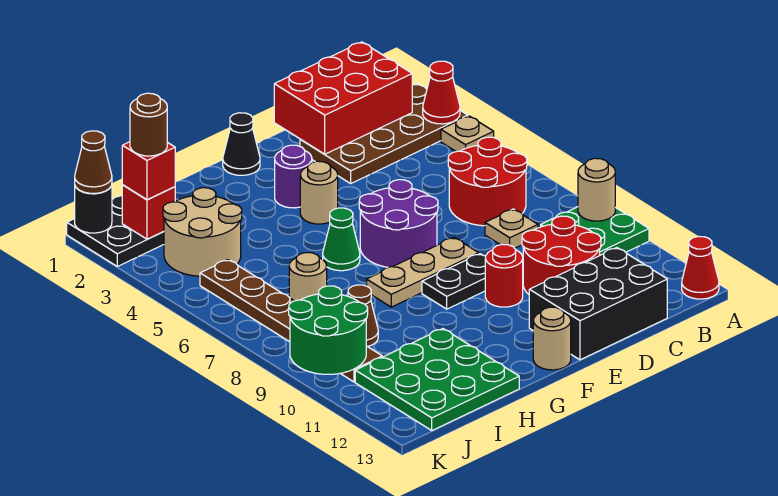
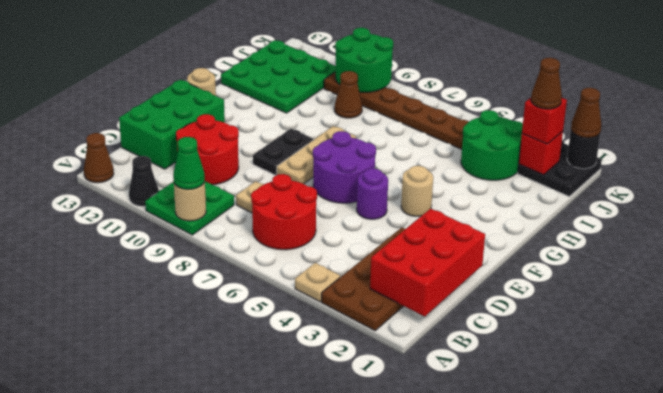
red 1x1 cone [423,61,460,124] -> none
red 1x1 cone [682,236,719,299] -> brown 1x1 cone [84,133,114,183]
black 2x3 brick [529,248,667,360] -> green 2x3 brick [119,80,225,169]
red 1x1 round brick [485,244,523,307] -> none
black 1x1 cone [223,113,260,175] -> black 1x1 cone moved to [129,156,159,206]
purple 1x1 round brick [275,145,312,208] -> purple 1x1 round brick moved to [357,168,388,219]
green 1x1 cone [323,208,360,271] -> green 1x1 cone moved to [173,137,205,190]
tan 2x2 round brick [163,188,242,276] -> green 2x2 round brick [461,110,523,180]
tan 1x1 round brick [289,253,327,301] -> none
brown 1x1 round brick [130,93,167,156] -> brown 1x1 cone [531,58,562,109]

